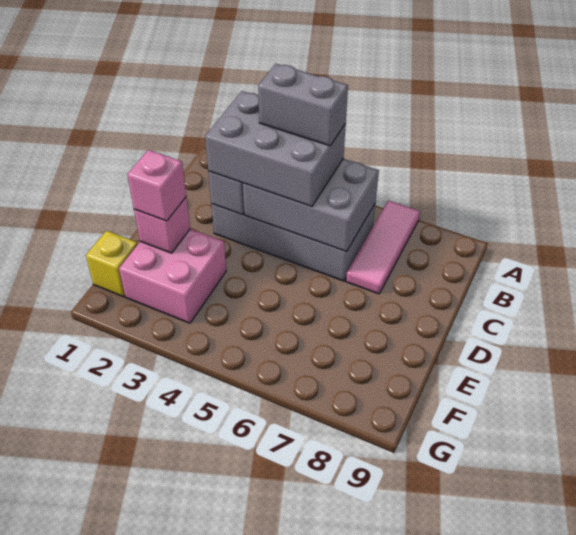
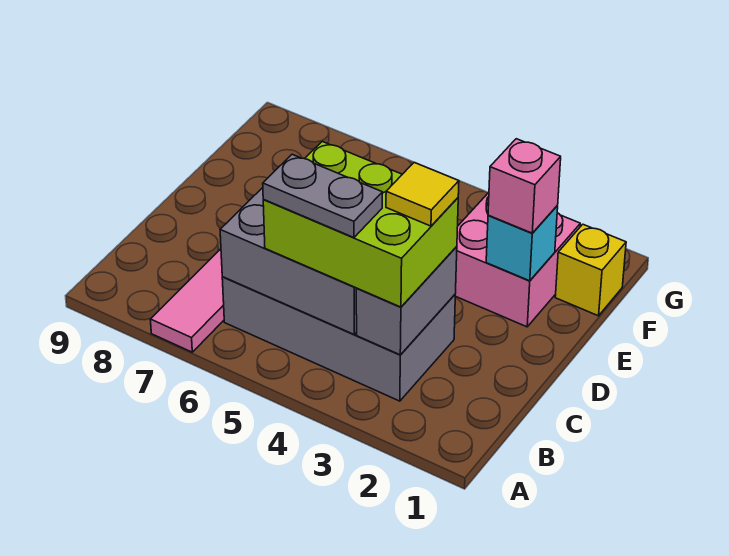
grey 2x3 brick [205,91,346,206] -> lime 2x3 brick [263,142,458,307]
grey 1x2 brick [258,64,348,146] -> grey 1x2 plate [263,154,382,238]
none -> yellow 1x1 tile [386,163,459,226]
pink 1x1 brick [134,197,190,253] -> cyan 1x1 brick [486,206,558,281]

